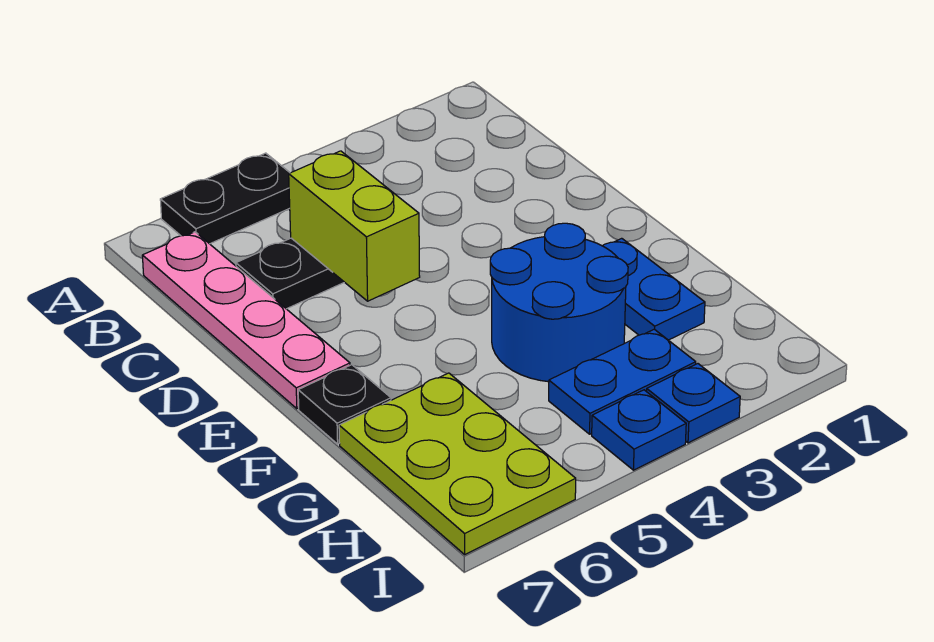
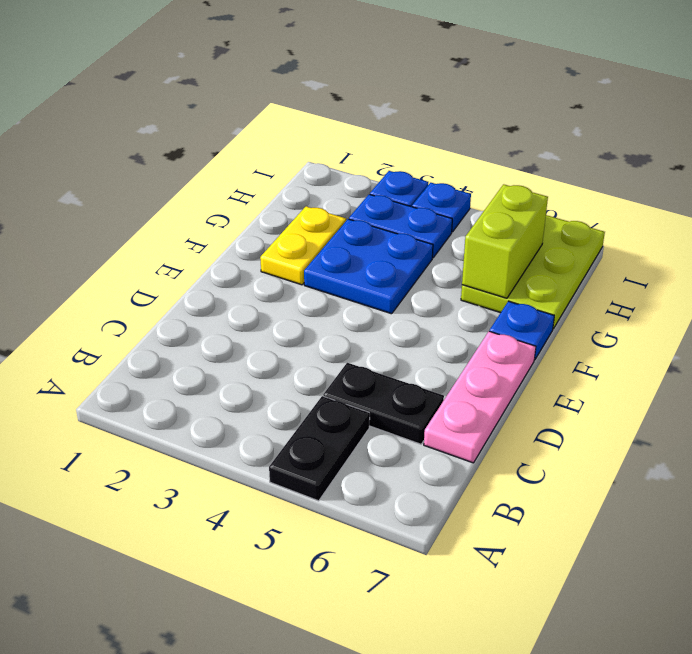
black 1x2 plate [160,153,290,244] -> black 1x2 plate turned to [269,396,370,501]
pink 1x4 plate [142,232,350,409] -> pink 1x3 plate [424,331,536,463]
lime 1x2 brick [289,151,420,301] -> lime 1x2 brick moved to [462,184,548,298]
blue 1x2 plate [603,238,705,340] -> yellow 1x2 plate [260,206,346,285]
blue 2x2 round brick [490,223,628,382] -> blue 2x2 plate [304,219,433,314]
black 1x1 plate [298,365,391,444] -> blue 1x1 plate [490,301,554,360]

